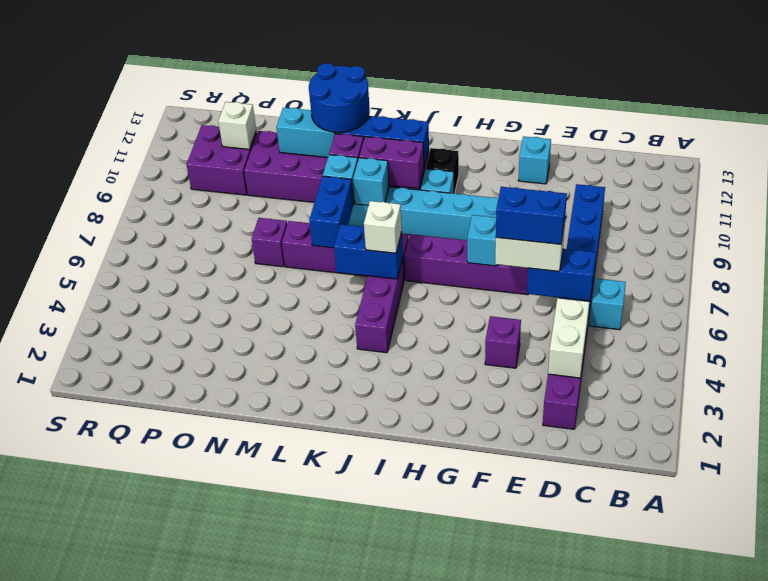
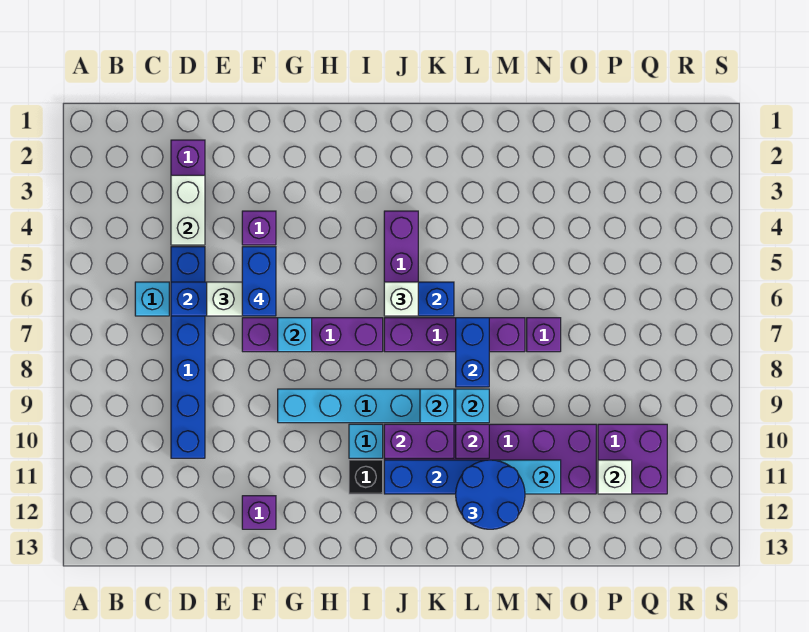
blue 1x2 brick [496,187,567,244] -> blue 1x2 brick turned to [242,247,276,316]
cyan 1x1 brick [518,137,551,184] -> purple 1x1 brick [242,496,276,529]

